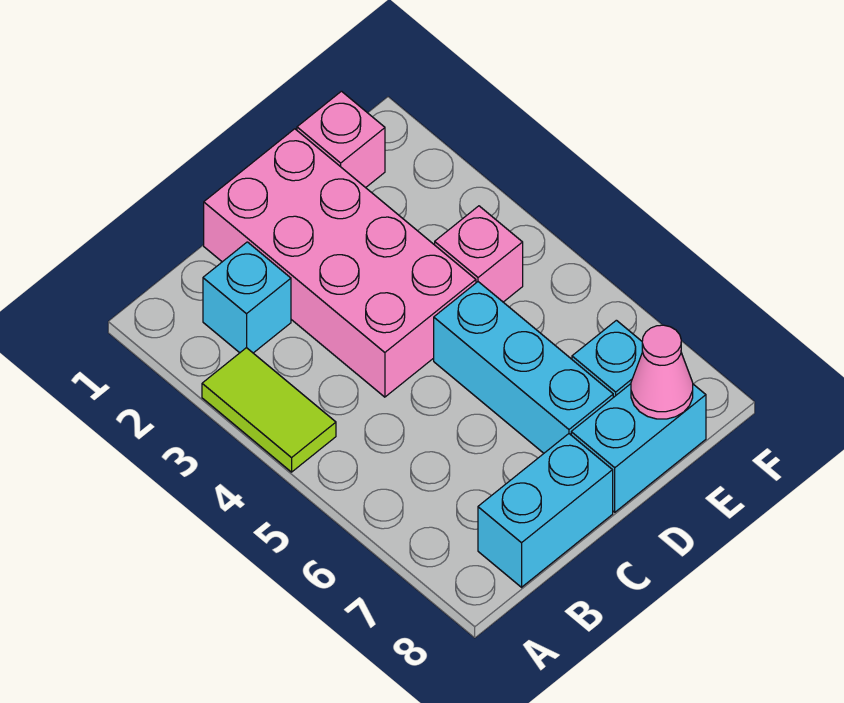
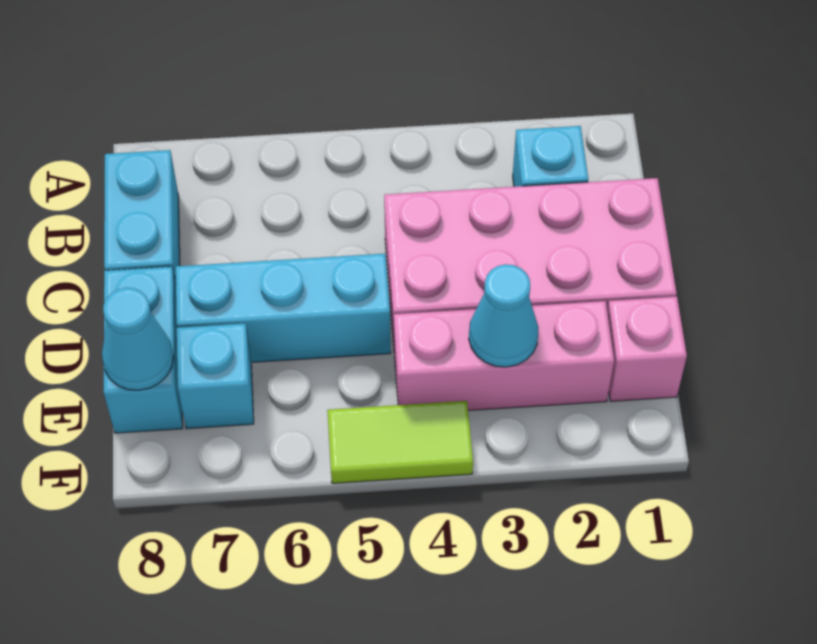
lime 1x2 tile [202,348,336,472] -> lime 1x2 tile moved to [327,401,473,483]
none -> cyan 1x1 cone [469,264,539,367]
pink 1x1 brick [435,206,523,302] -> pink 1x3 brick [394,301,614,411]
pink 1x1 cone [631,325,693,419] -> cyan 1x1 cone [102,288,174,390]

